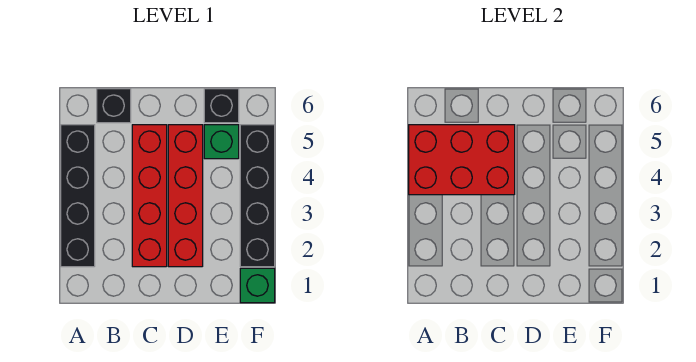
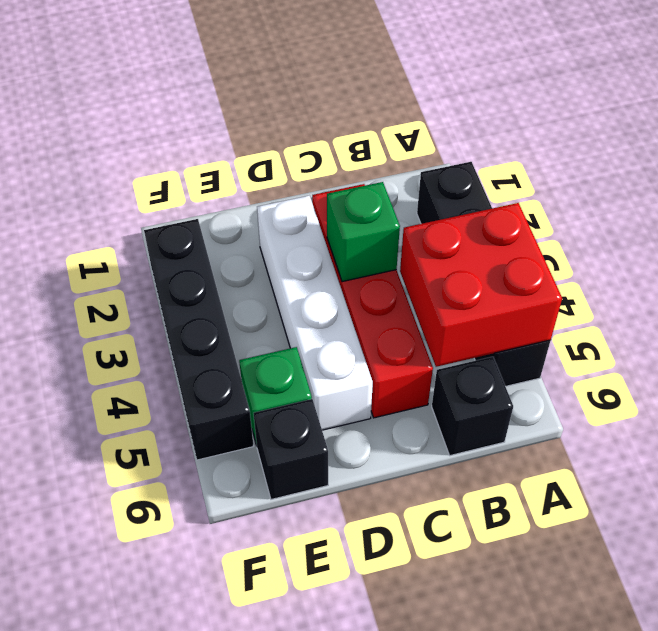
red 2x3 brick [409,125,515,195] -> red 2x2 brick [400,203,562,367]
red 1x4 brick [168,125,203,267] -> white 1x4 brick [257,196,373,430]
green 1x1 brick [240,268,275,303] -> green 1x1 brick moved to [327,182,400,282]

